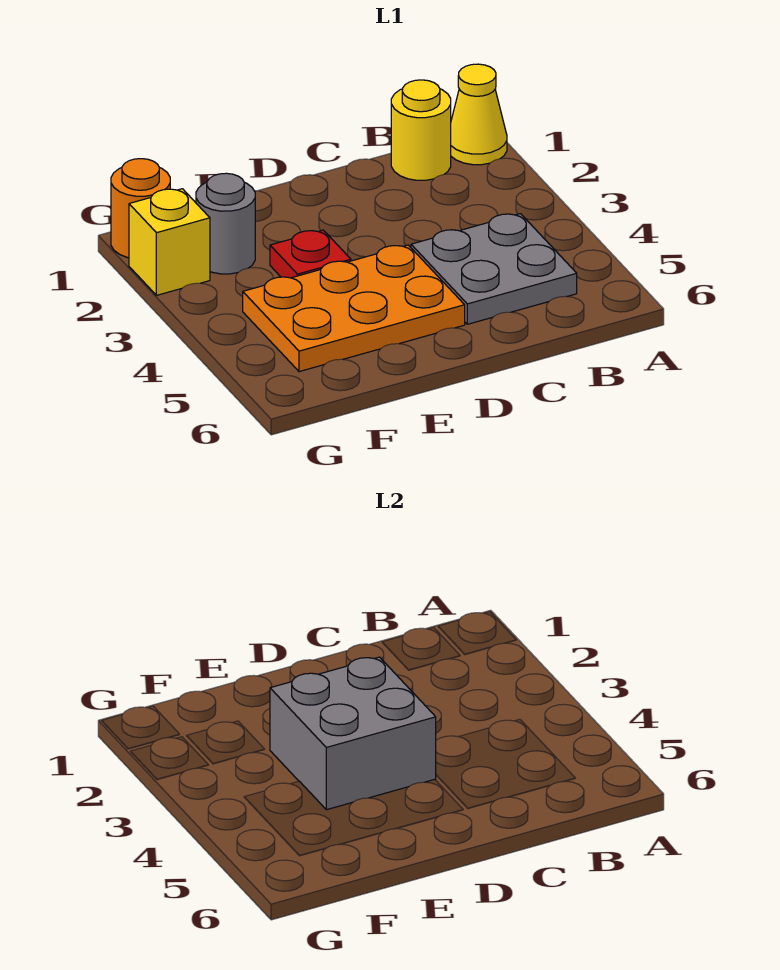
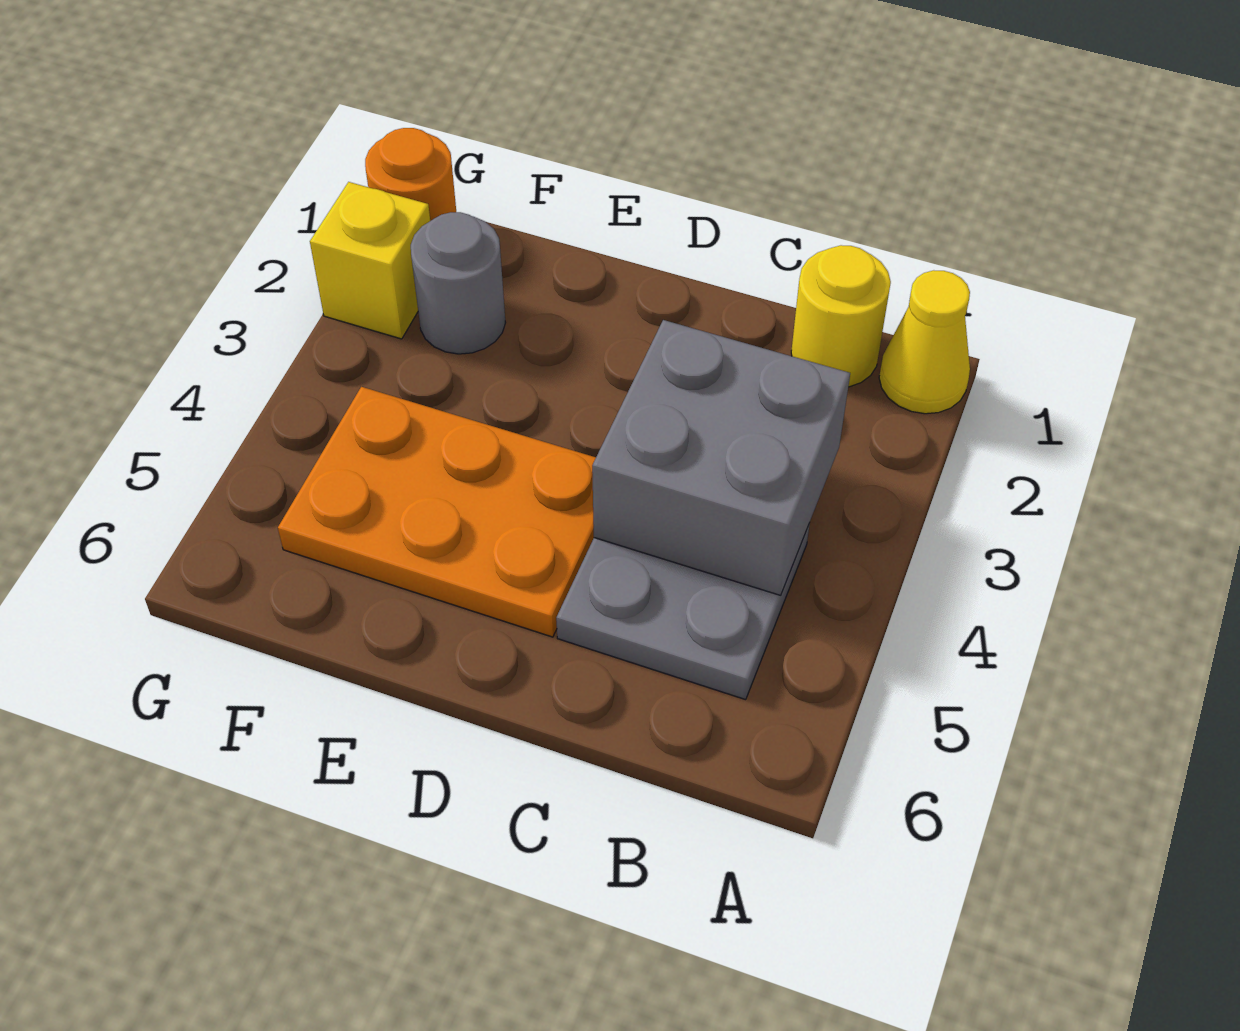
grey 2x2 brick [270,657,436,810] -> grey 2x2 brick moved to [592,320,850,595]
red 1x1 plate [270,230,351,278] -> none

